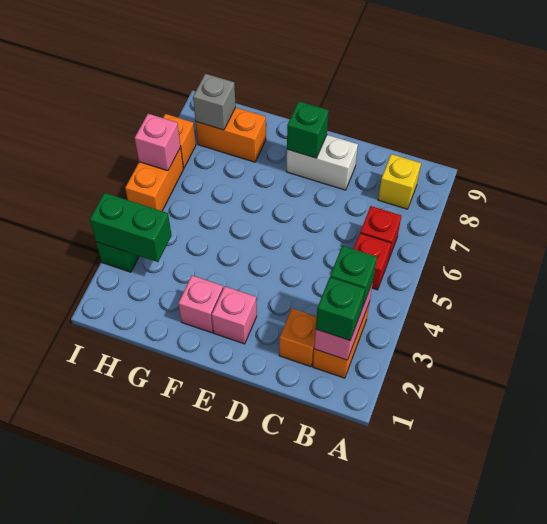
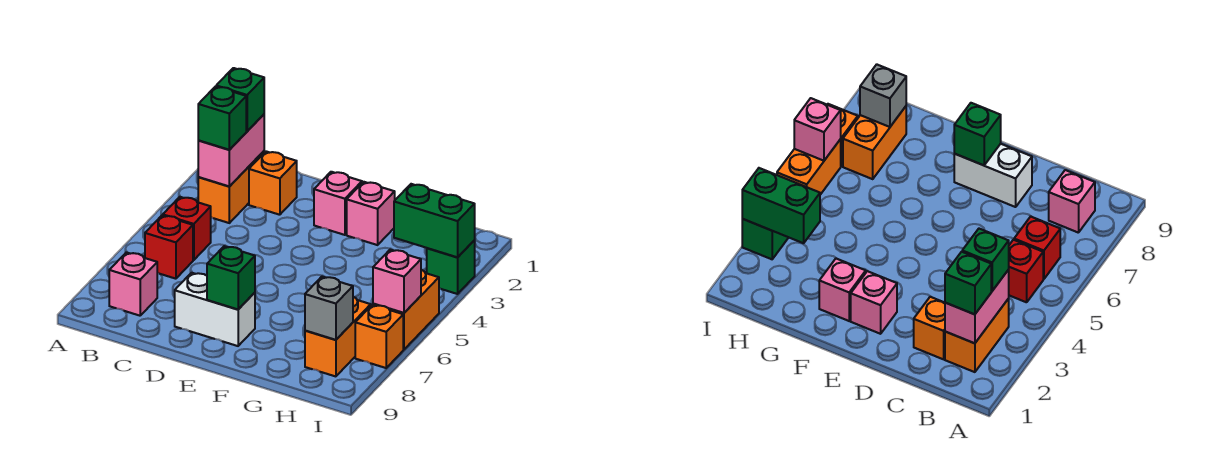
yellow 1x1 brick [378,154,421,209] -> pink 1x1 brick [109,252,157,316]
orange 1x2 brick [196,107,266,162] -> orange 1x2 brick turned to [305,297,371,376]

